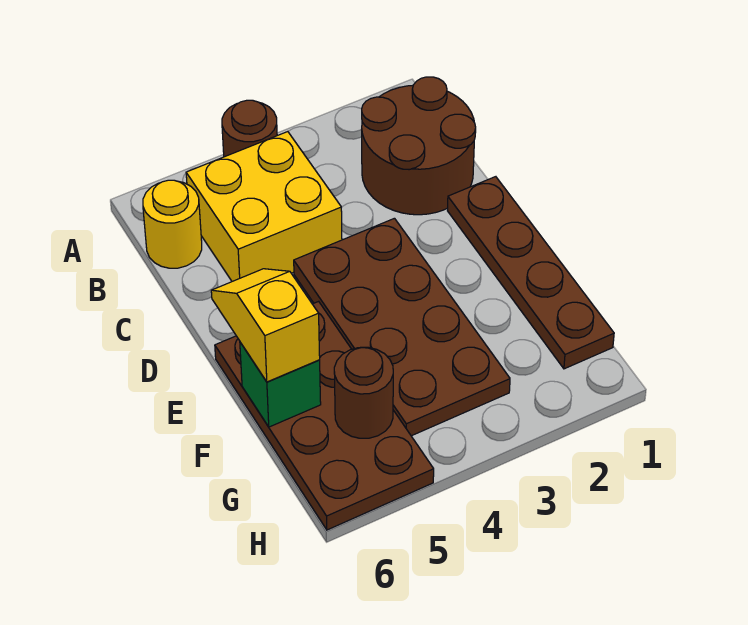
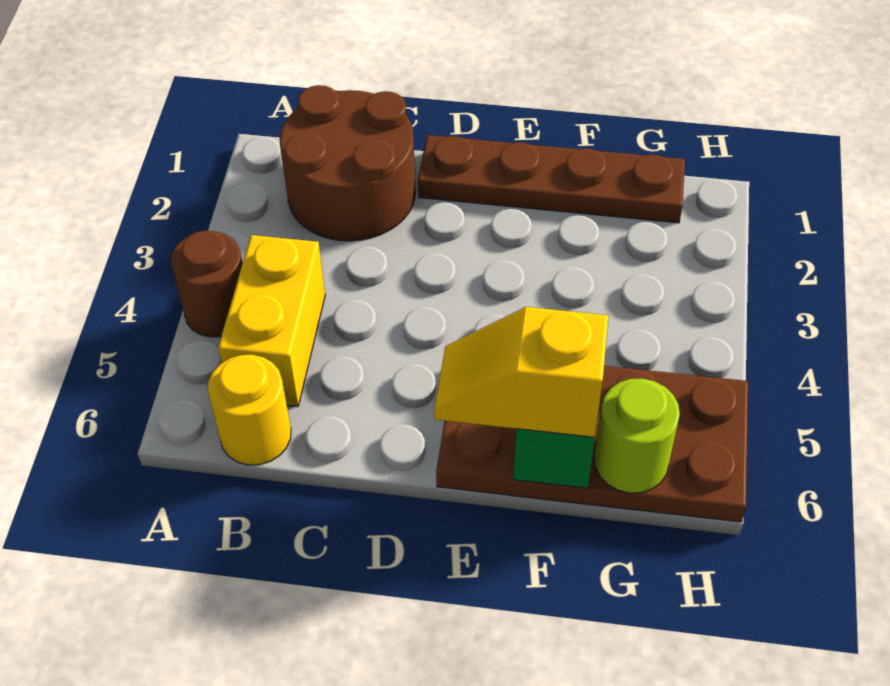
yellow 2x2 brick [186,132,342,281] -> yellow 1x2 brick [218,235,325,407]
brown 2x4 plate [294,218,510,436] -> none
brown 1x1 round brick [334,347,393,438] -> none
none -> lime 1x1 round brick [595,378,680,493]

